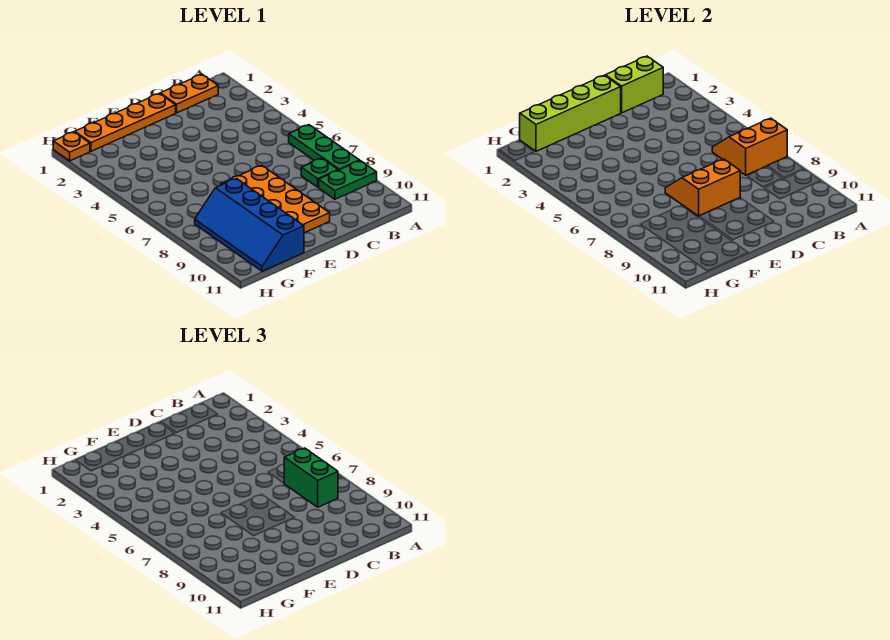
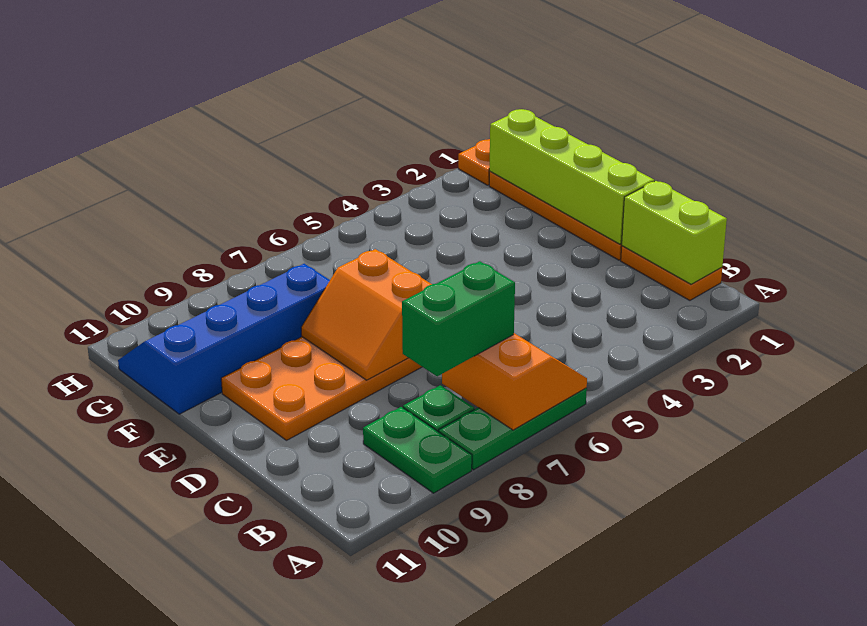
orange 2x2 slope [665,159,740,216] -> orange 2x2 slope turned to [301,249,432,380]

